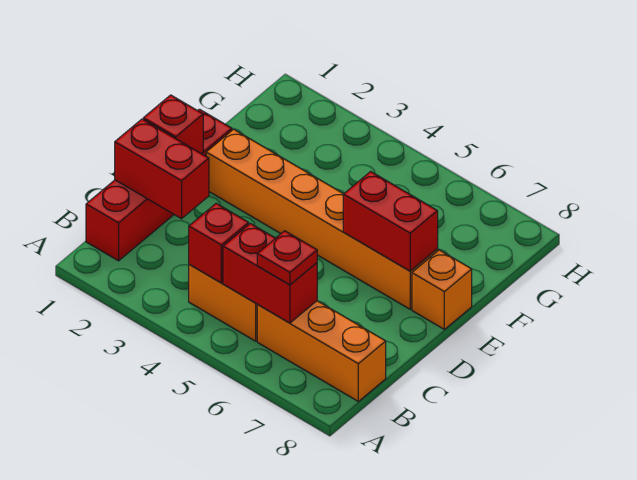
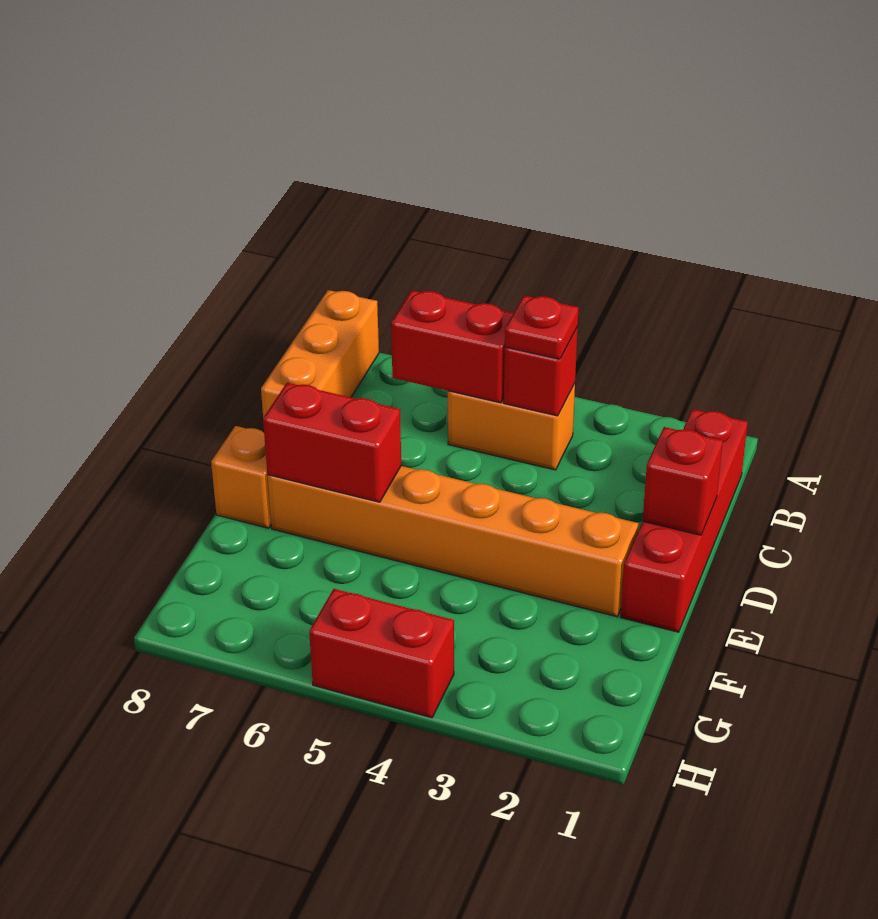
orange 1x3 brick [257,301,386,401] -> orange 1x3 brick turned to [261,290,379,417]
red 1x1 plate [257,231,317,285] -> red 1x1 plate moved to [505,295,579,359]
red 1x2 brick [115,119,209,219] -> red 1x2 brick moved to [309,589,454,718]

